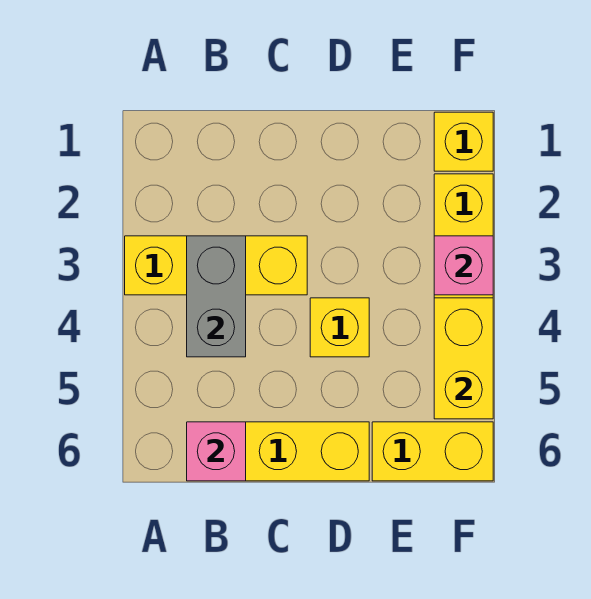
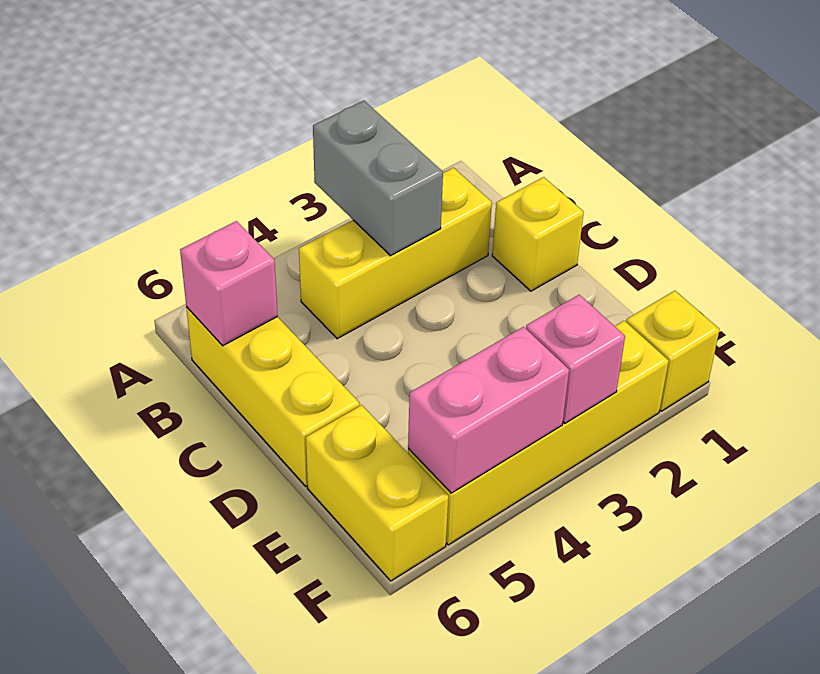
yellow 1x3 brick [125,236,307,295] -> yellow 1x3 brick turned to [299,168,492,339]
grey 1x2 brick [187,236,246,357] -> grey 1x2 brick turned to [313,101,443,256]
yellow 1x1 brick [310,298,369,357] -> yellow 1x1 brick moved to [492,177,584,291]
yellow 1x2 brick [434,298,493,419] -> pink 1x2 brick [408,327,569,493]

